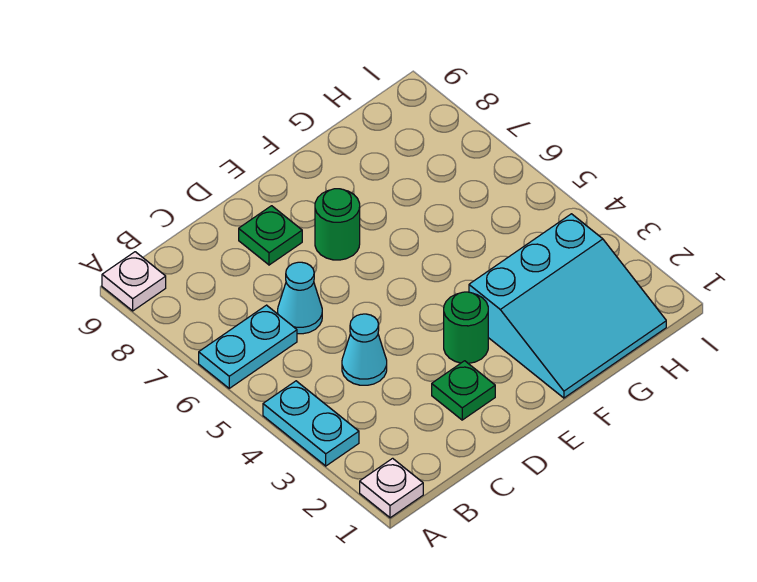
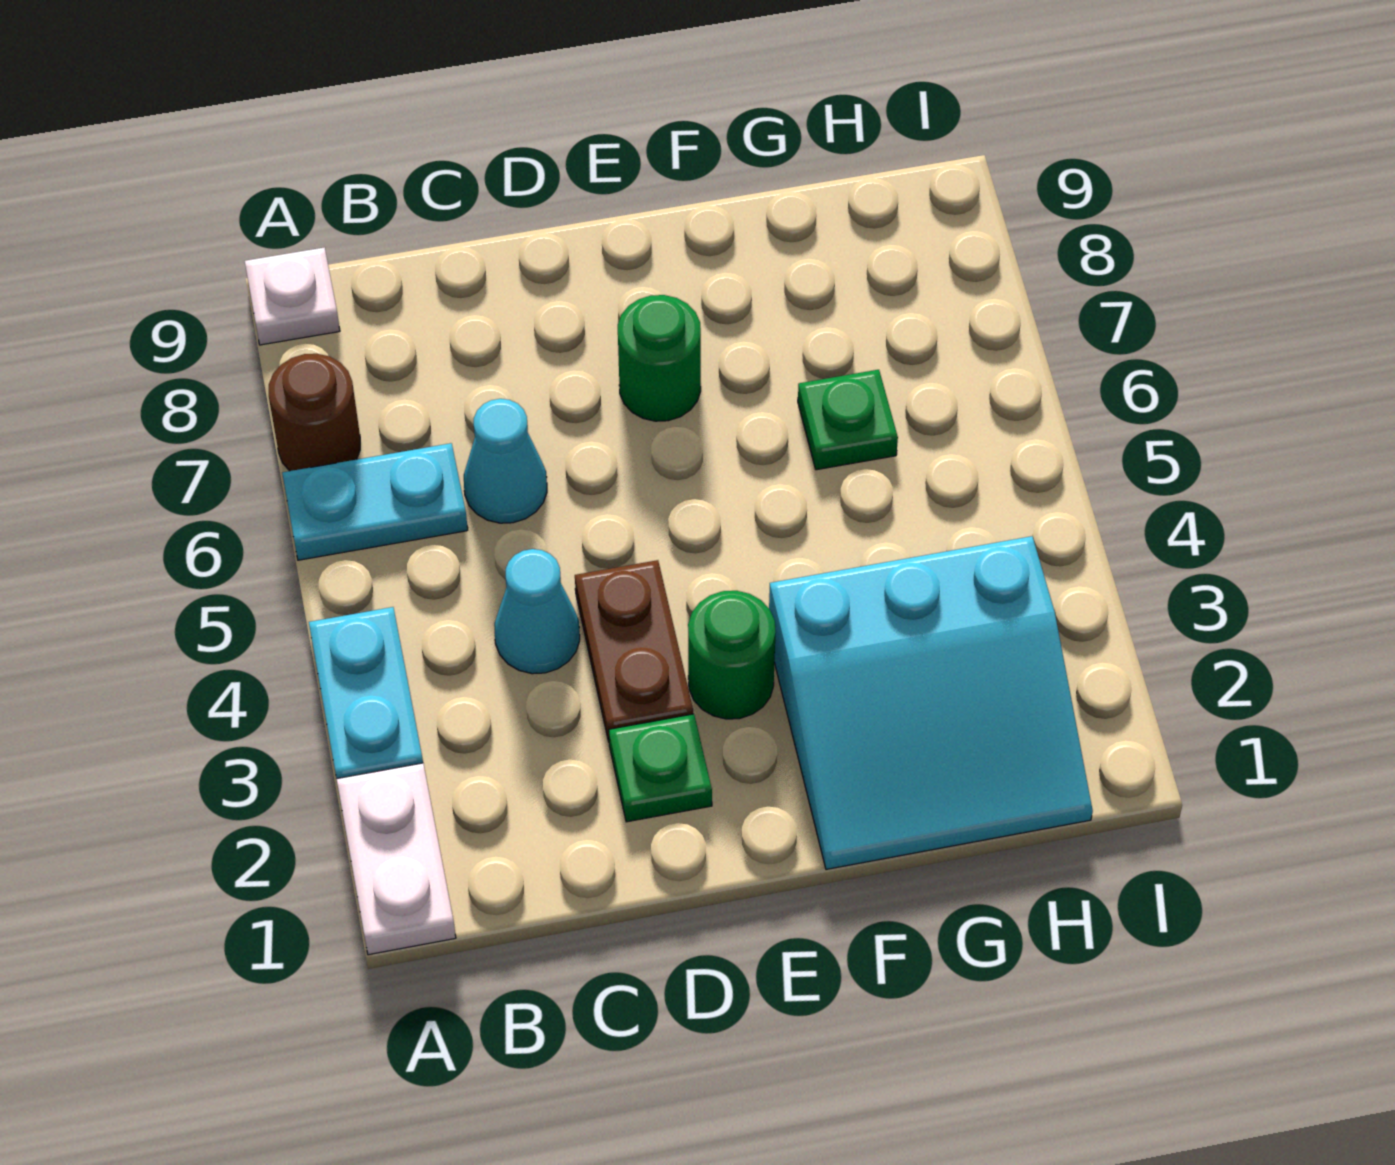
white 1x1 plate [360,458,423,518] -> white 1x2 plate [337,763,456,955]
none -> brown 1x1 round brick [269,354,360,471]
none -> brown 1x2 plate [575,560,693,742]
green 1x1 plate [239,206,302,265] -> green 1x1 plate moved to [798,370,898,470]

